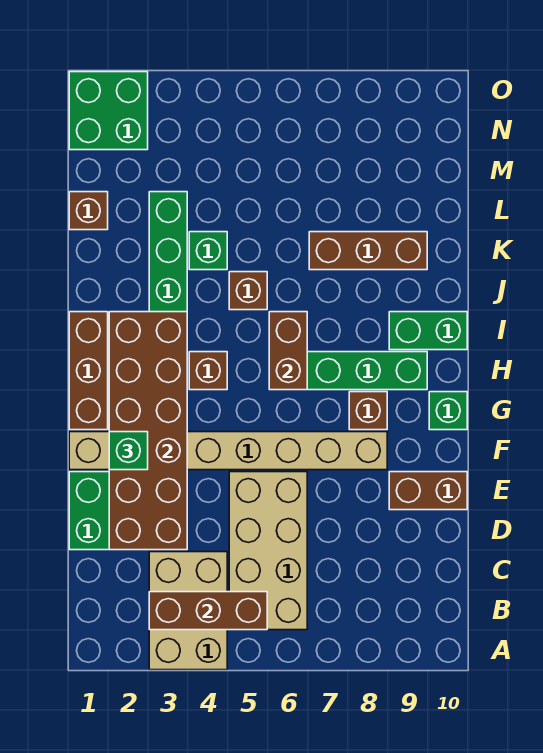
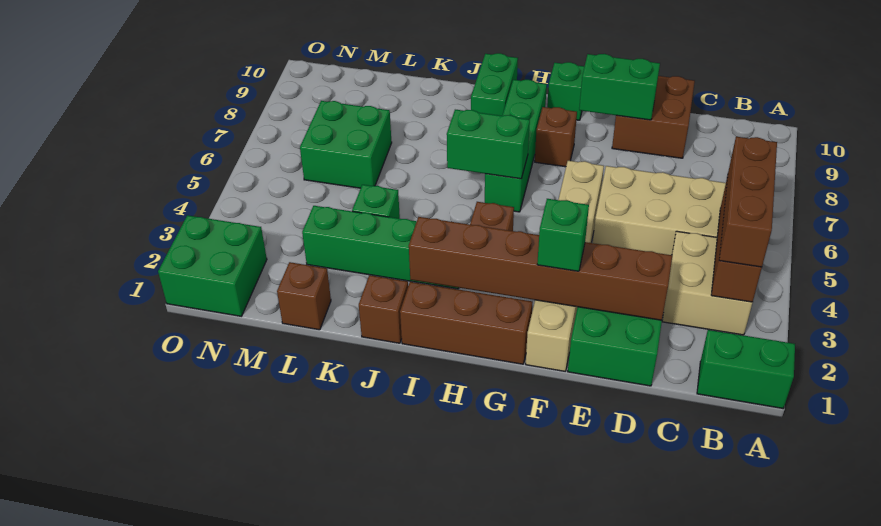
none -> green 1x2 brick [697,330,795,408]
tan 2x3 brick [149,552,227,670] -> tan 2x2 brick [662,231,753,335]
brown 2x6 brick [109,312,187,550] -> brown 1x6 brick [409,217,672,320]
brown 1x2 brick [389,472,467,510] -> brown 2x2 brick [612,76,695,158]
none -> green 1x2 brick [579,54,660,120]
tan 1x8 brick [69,432,387,470] -> tan 1x6 brick [526,161,604,371]
brown 1x2 brick [269,312,307,390] -> green 1x2 brick [447,110,530,179]
brown 1x1 brick [229,272,267,310] -> brown 1x1 brick moved to [359,275,408,343]
brown 1x3 brick [309,232,427,270] -> brown 1x3 brick moved to [719,137,777,267]
none -> green 2x2 brick [300,101,392,188]

